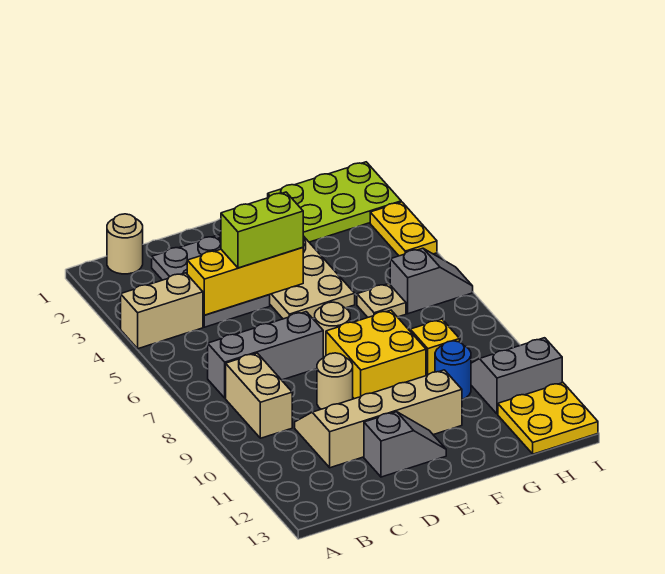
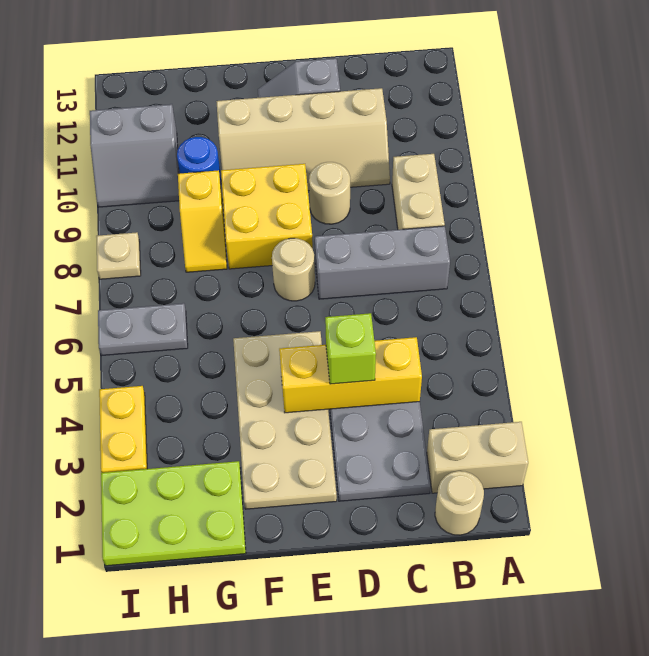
tan 1x2 brick [121,273,203,349] -> tan 1x2 brick moved to [427,422,528,493]
lime 1x2 brick [221,192,303,268] -> lime 1x1 brick [325,313,376,384]
tan 1x1 plate [357,284,406,317] -> tan 1x1 plate moved to [96,232,141,279]
grey 1x2 slope [390,248,473,314] -> grey 1x2 plate [98,303,188,356]
yellow 2x2 plate [498,383,598,454] -> none

